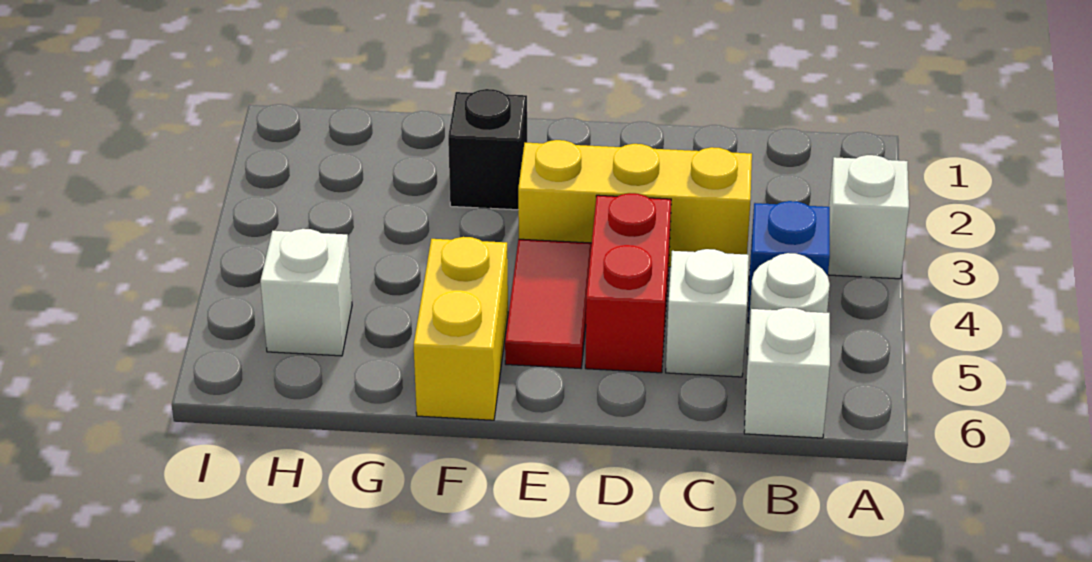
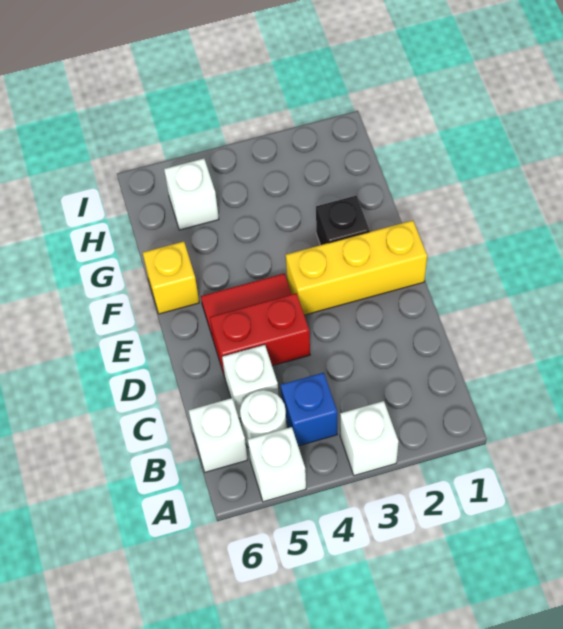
none -> white 1x1 brick [248,427,306,502]
yellow 1x3 brick [518,140,752,267] -> yellow 1x3 brick turned to [286,220,427,315]
yellow 1x2 brick [414,237,508,420] -> yellow 1x1 brick [143,242,199,314]

